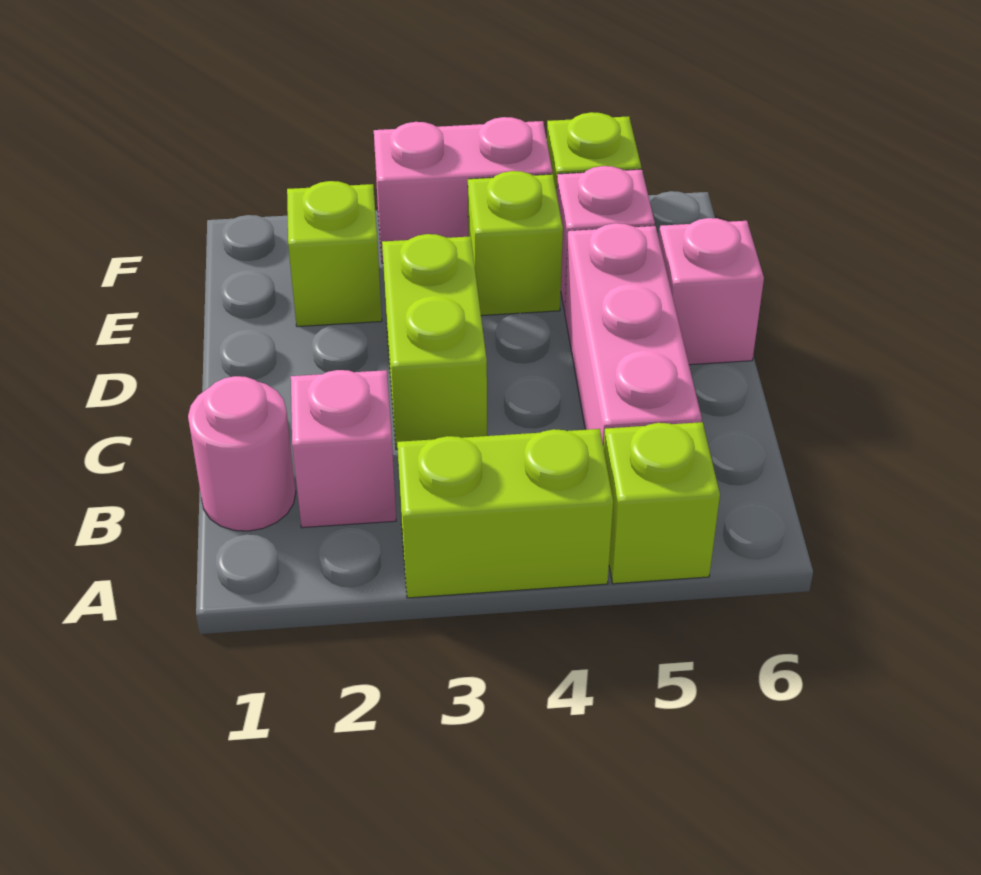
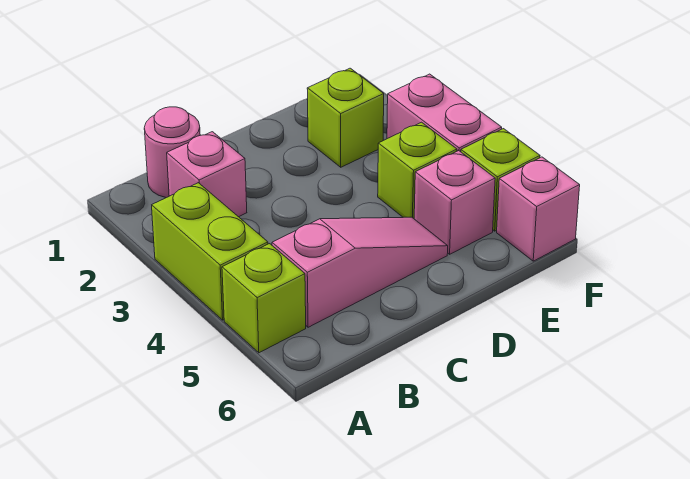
pink 1x3 brick [565,223,702,448] -> pink 1x3 slope [272,217,448,327]
lime 1x2 brick [382,234,487,450] -> none
pink 1x1 brick [659,218,764,365] -> pink 1x1 brick moved to [497,157,580,261]

